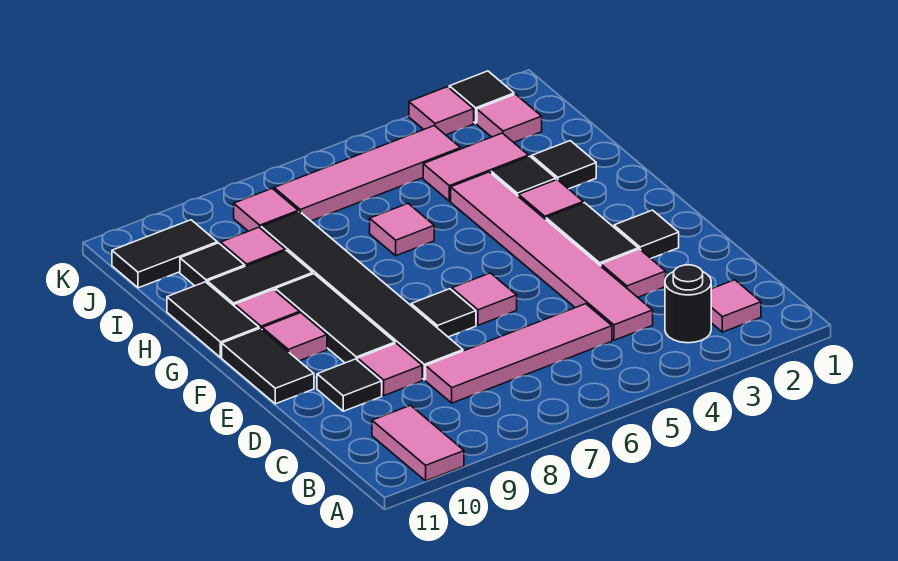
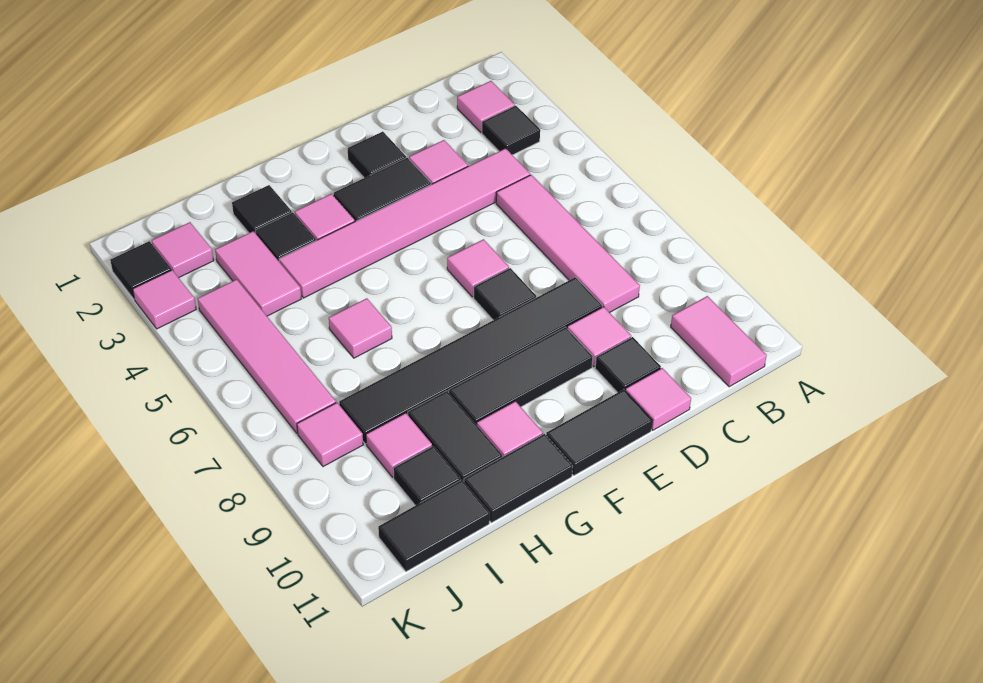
pink 1x2 tile [372,405,464,481] -> pink 1x2 tile turned to [671,296,767,387]
black 1x1 round brick [665,265,712,343] -> black 1x1 tile [482,106,540,155]
pink 1x1 tile [262,313,327,361] -> pink 1x1 tile moved to [625,368,691,430]
black 1x2 tile [112,220,217,288] -> black 1x2 tile turned to [378,480,490,572]

